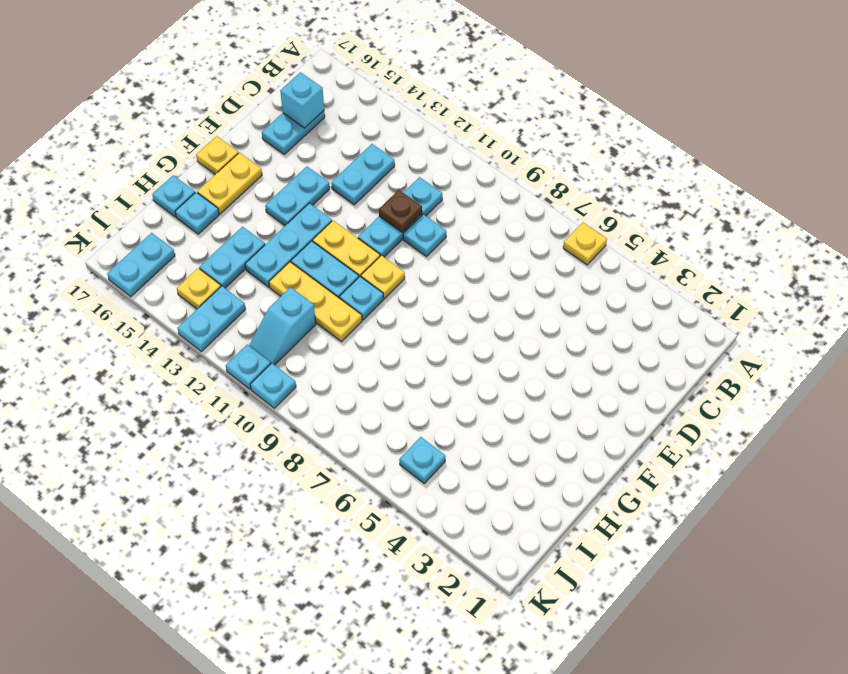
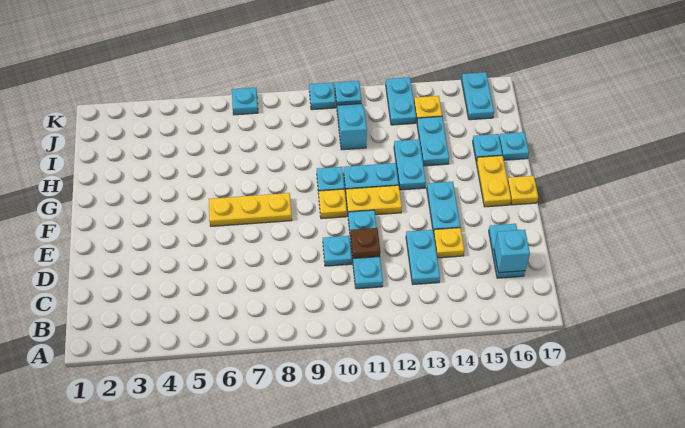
yellow 1x1 plate [563,223,607,265] -> yellow 1x1 plate moved to [434,228,464,258]
cyan 1x3 plate [245,203,332,287] -> cyan 1x2 plate [394,139,426,190]
yellow 1x3 plate [269,262,362,342] -> yellow 1x3 plate moved to [209,193,292,226]
cyan 1x1 plate [399,437,446,483] -> cyan 1x1 plate moved to [232,88,258,115]

